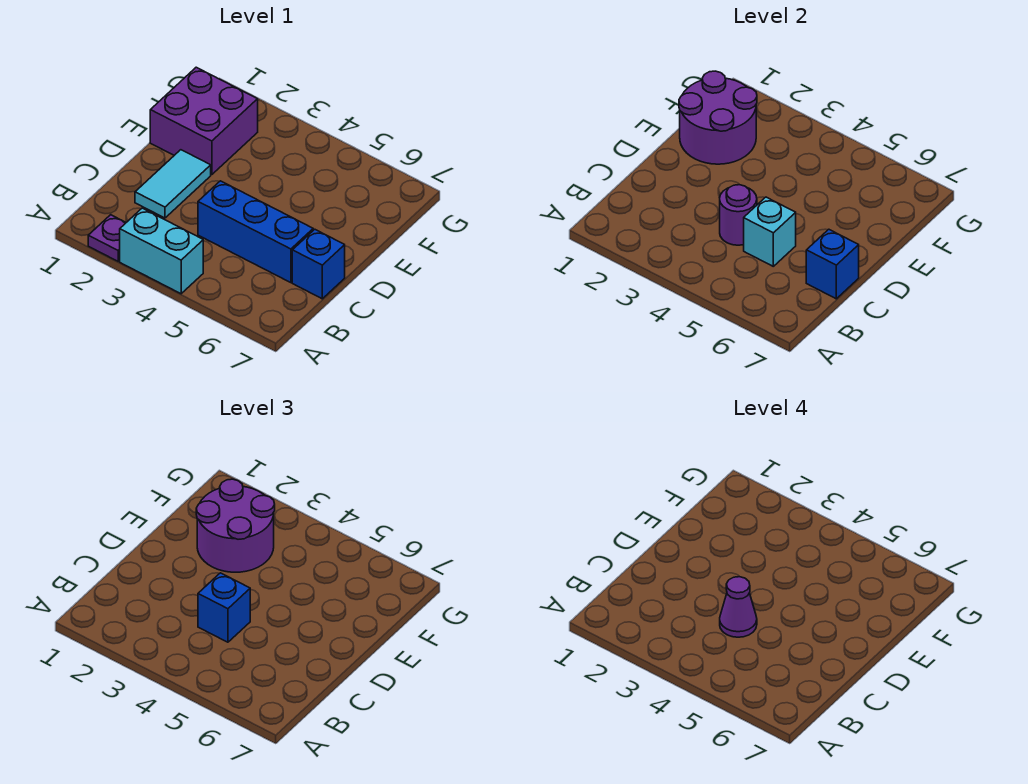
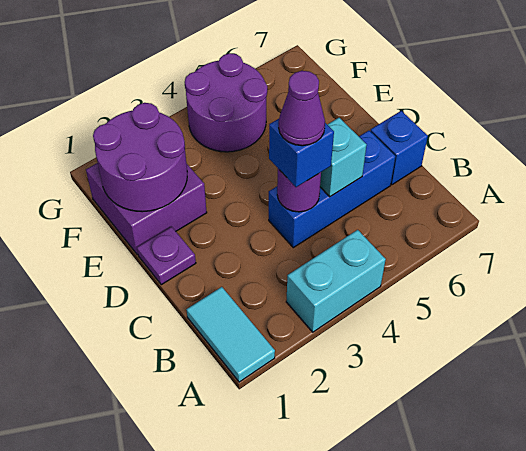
purple 1x1 plate [88,215,126,261] -> purple 1x1 plate moved to [137,227,196,285]
cyan 1x2 tile [135,150,211,218] -> cyan 1x2 tile moved to [186,287,275,382]
blue 1x1 brick [806,229,859,299] -> none
purple 2x2 round brick [196,479,275,572] -> purple 2x2 round brick moved to [185,53,267,152]

